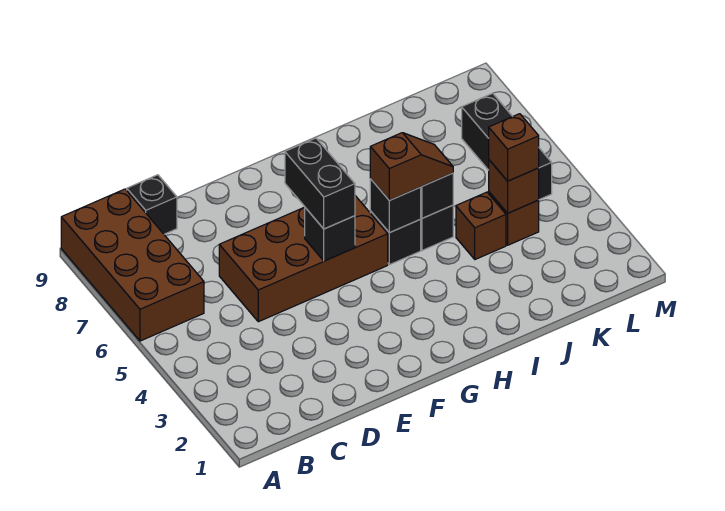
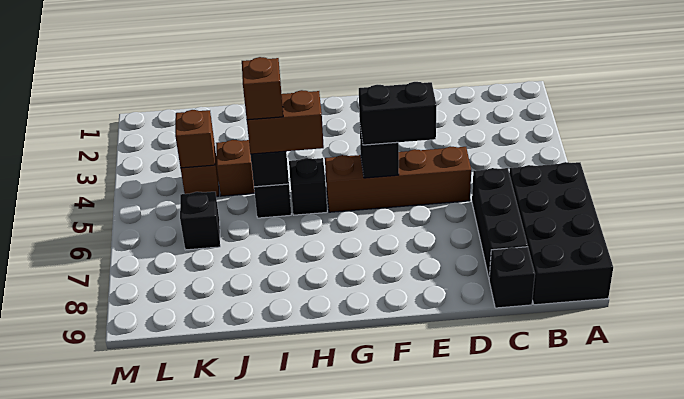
brown 2x4 brick [61,189,204,341] -> black 2x4 brick [509,162,613,305]
brown 2x4 brick [219,196,388,322] -> brown 1x4 brick [325,146,471,212]
black 1x2 brick [285,138,355,229] -> black 1x2 brick turned to [359,82,437,145]
black 1x1 brick [370,179,421,233] -> black 1x1 brick moved to [180,192,220,250]
brown 1x2 slope [370,133,453,200] -> brown 1x2 brick [247,90,324,154]
brown 1x1 brick [489,114,539,181] -> brown 1x1 brick moved to [242,57,283,120]
black 1x3 brick [462,93,552,200] -> black 1x3 brick moved to [472,168,528,277]

